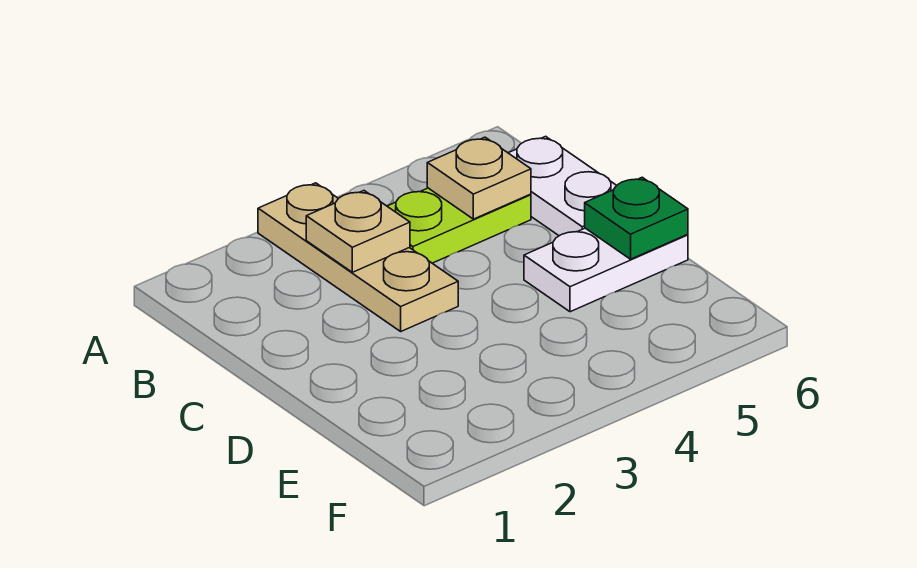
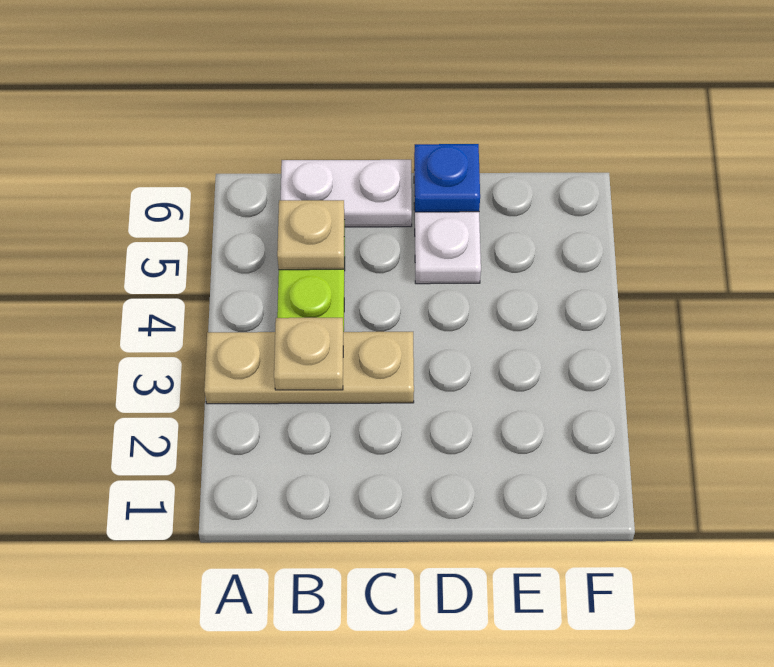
green 1x1 plate [585,177,688,259] -> blue 1x1 plate [414,144,480,212]

